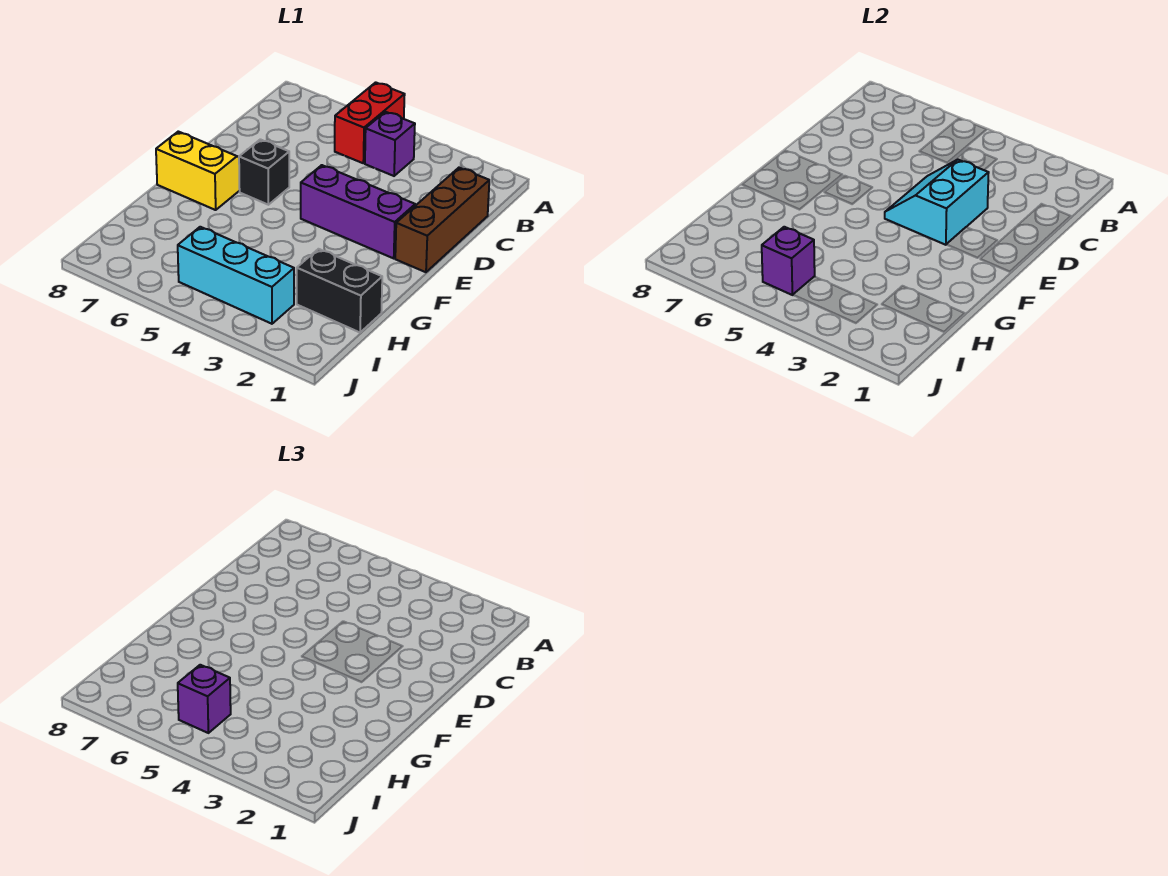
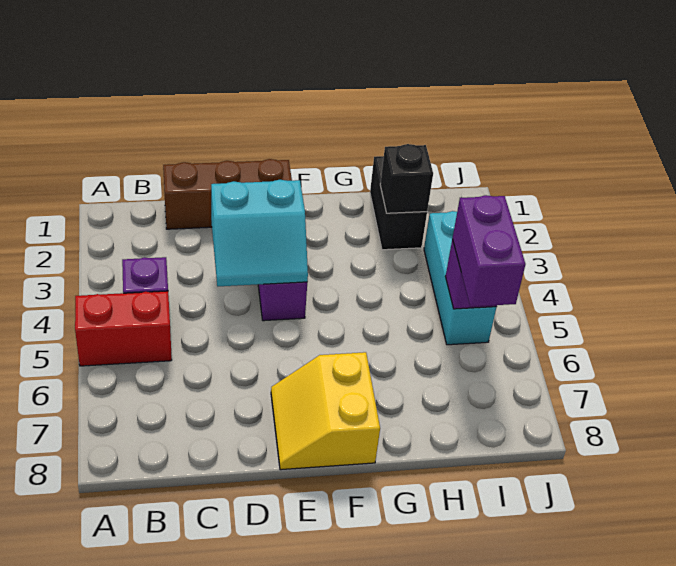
black 1x1 brick [239,139,289,205] -> black 1x1 brick moved to [380,144,433,213]
purple 1x1 brick [178,665,231,733] -> purple 1x2 brick [453,195,526,307]

